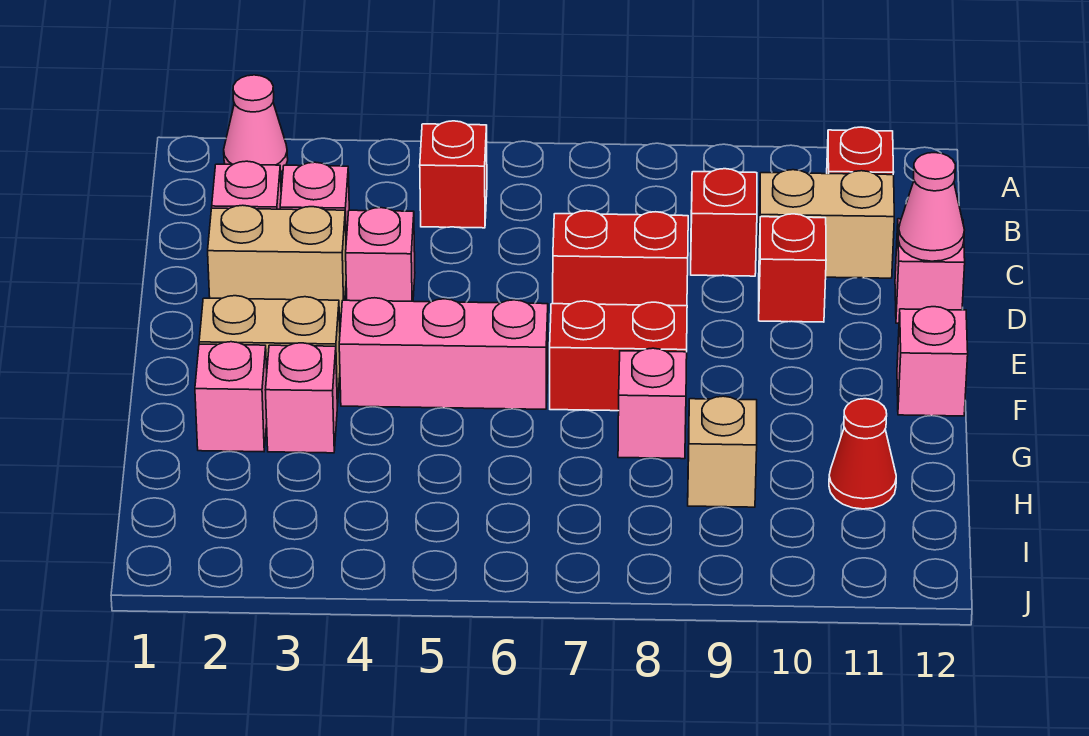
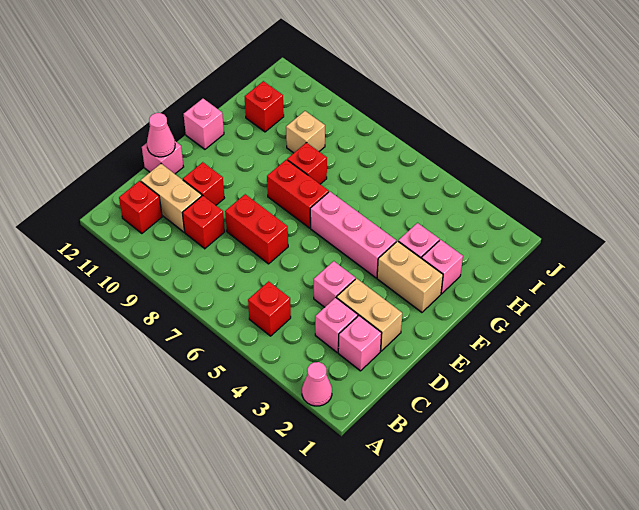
pink 1x1 brick [618,348,687,459] -> red 1x1 brick [287,143,327,184]
red 1x1 cone [829,399,896,509] -> red 1x1 brick [245,81,284,132]

